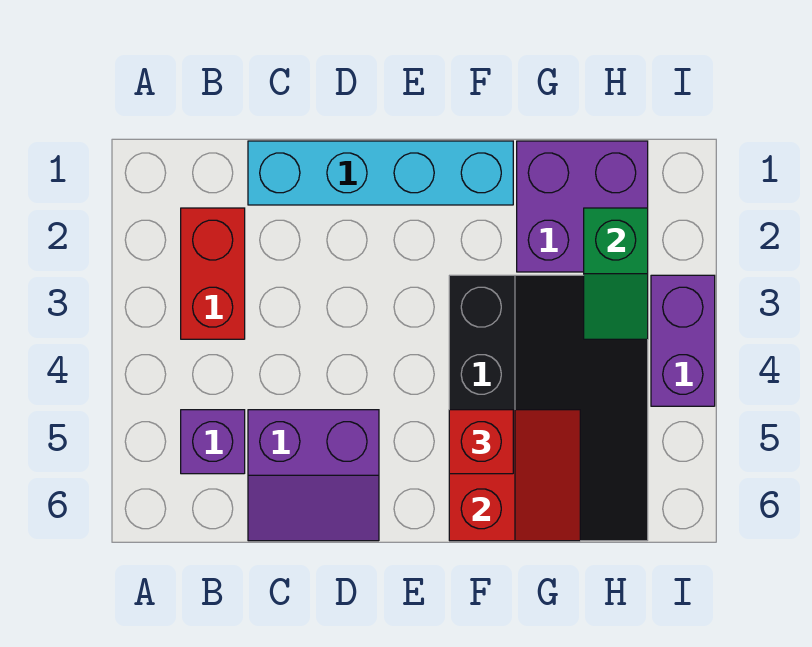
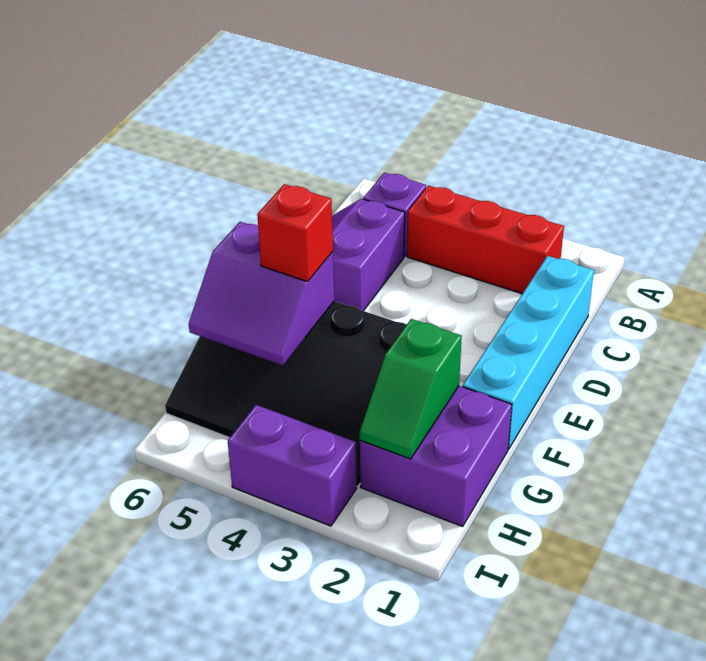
red 1x2 brick [181,208,245,339] -> red 1x3 brick [407,186,564,294]
red 2x2 slope [449,410,580,541] -> purple 2x2 slope [189,222,334,366]
green 1x2 slope [584,208,648,339] -> green 1x2 slope turned to [360,319,462,459]

